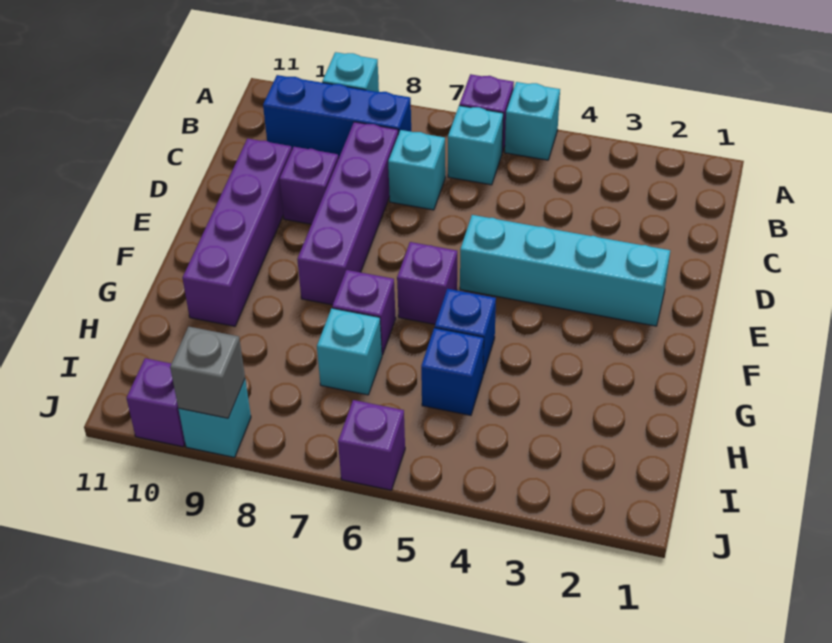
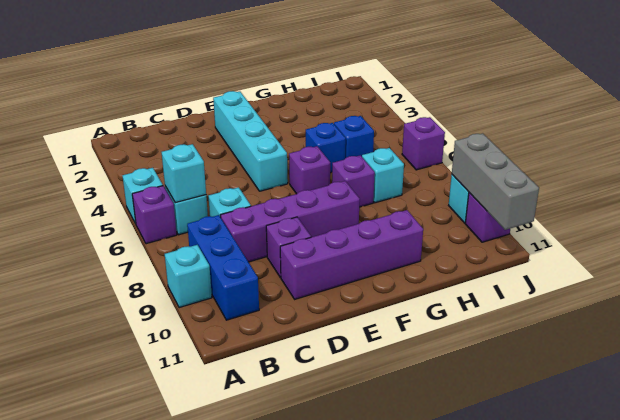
none -> cyan 1x1 brick [162,144,206,203]
grey 1x1 brick [170,327,245,418] -> grey 1x3 brick [452,133,539,230]

